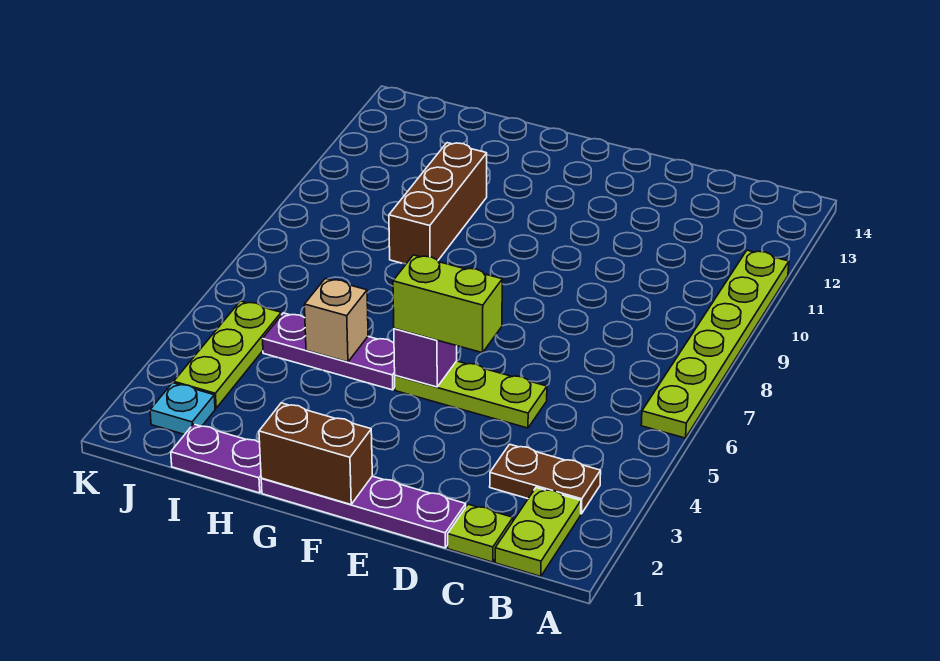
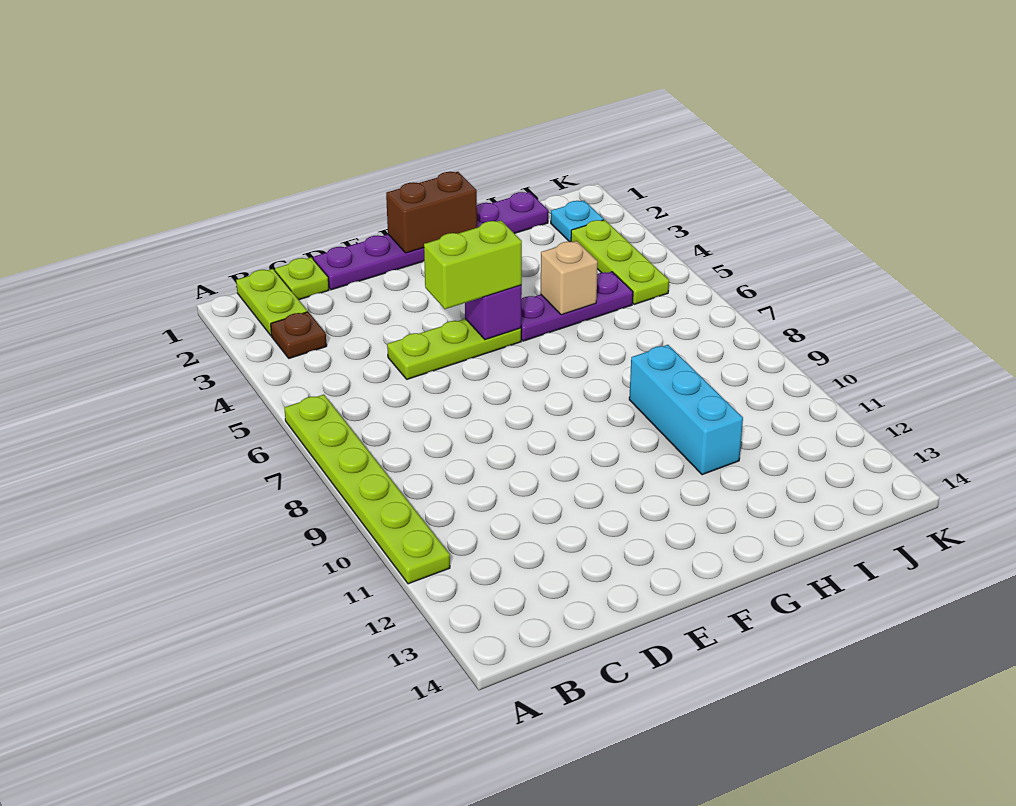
brown 1x2 plate [490,444,601,514] -> brown 1x1 plate [271,312,327,358]
brown 1x3 brick [389,143,487,264] -> cyan 1x3 brick [629,345,743,475]

